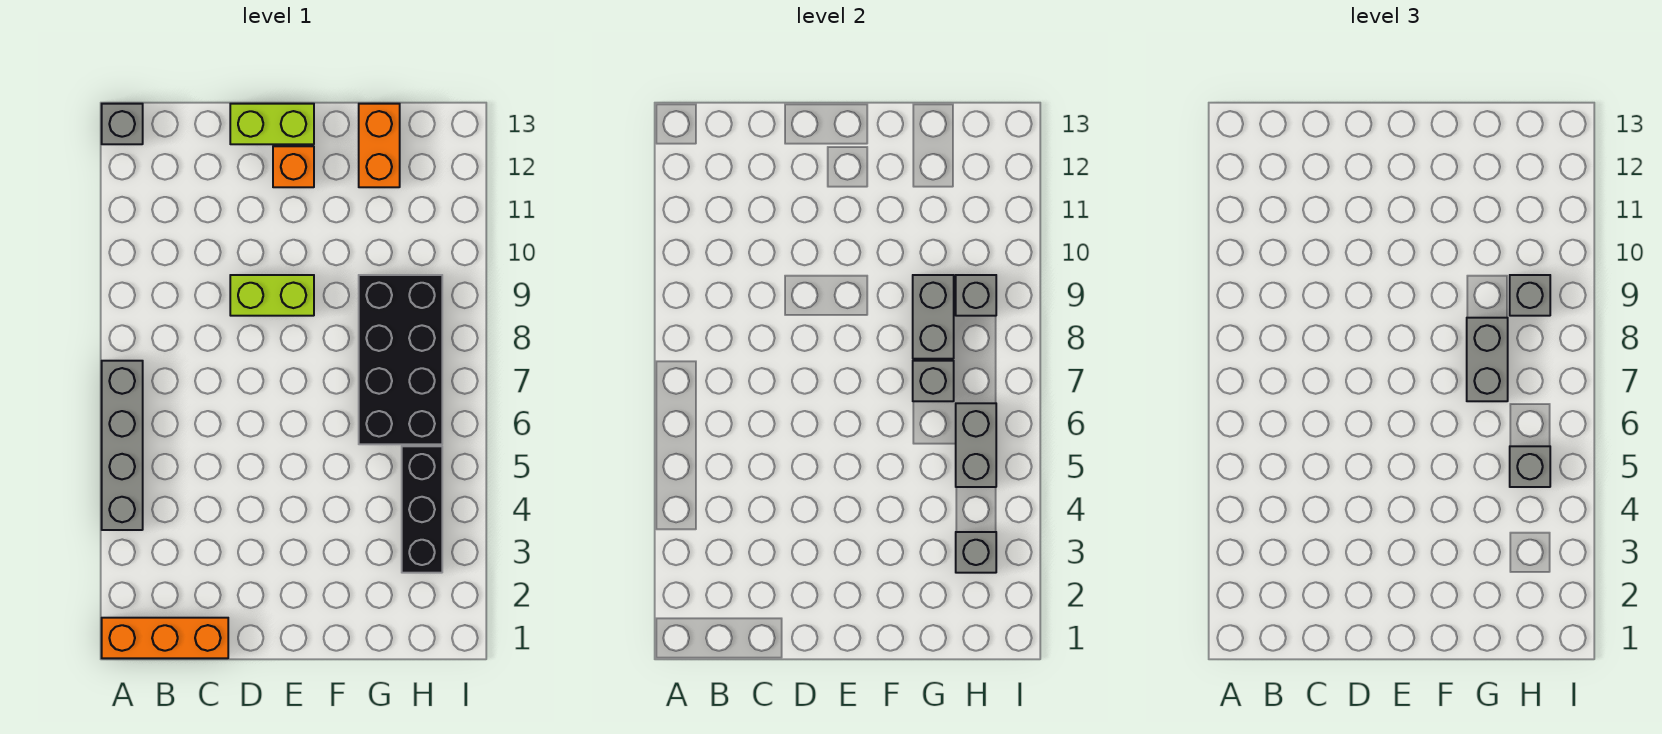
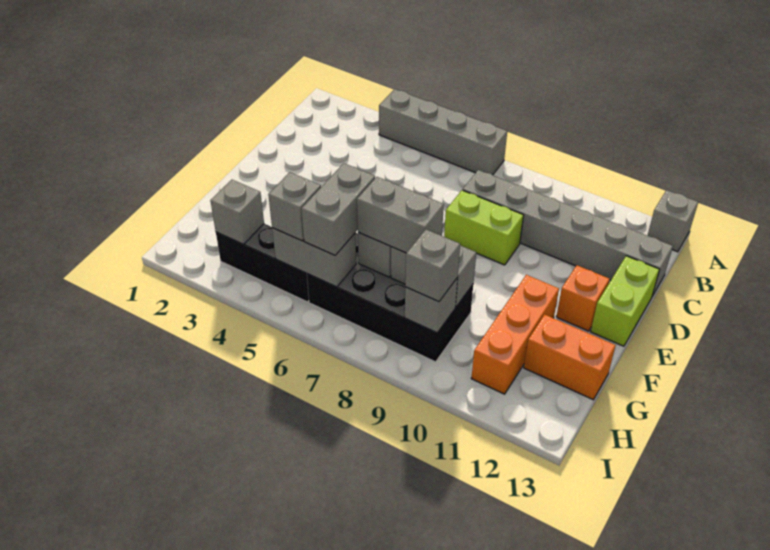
orange 1x3 brick [102,618,228,658] -> orange 1x3 brick moved to [471,275,559,394]
none -> grey 1x6 brick [463,170,673,296]
lime 1x2 brick [230,275,314,316] -> lime 1x2 brick turned to [444,190,524,265]
none -> grey 1x2 brick [301,163,375,255]

